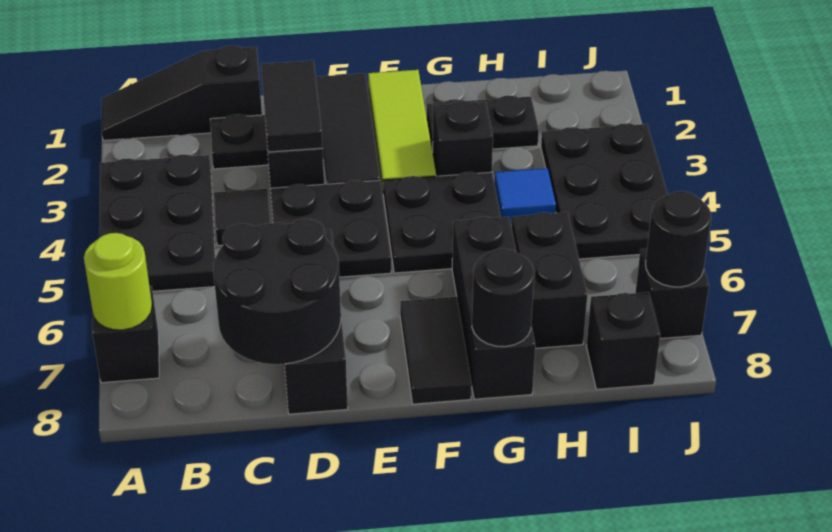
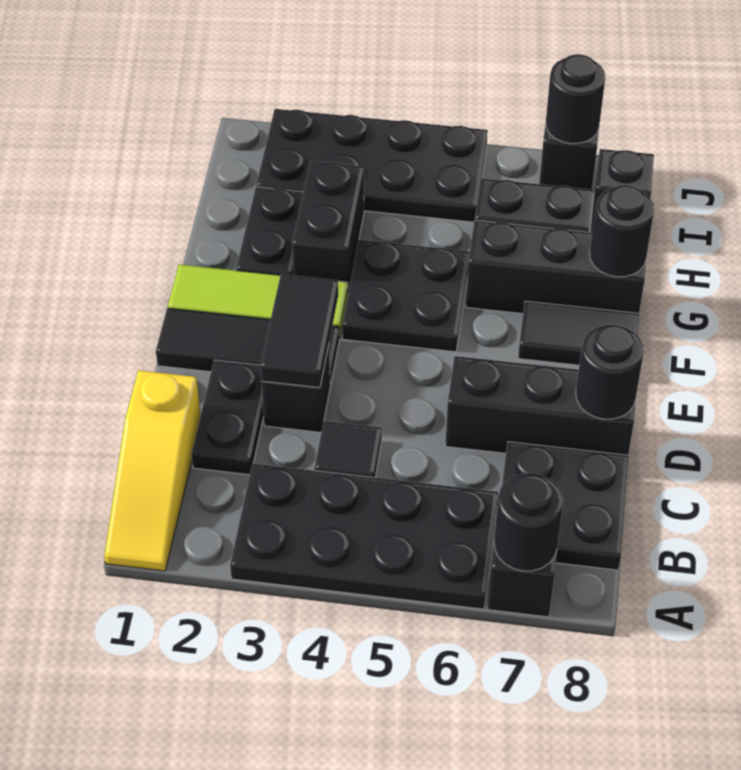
black 1x3 slope [102,46,262,140] -> yellow 1x3 slope [104,370,201,571]
black 2x3 plate [99,155,215,291] -> black 2x4 plate [230,464,498,609]
lime 1x1 round brick [84,233,152,330] -> black 1x1 round brick [494,473,563,571]
black 2x2 round brick [213,219,341,364] -> black 1x1 round brick [576,325,644,419]
black 1x2 tile [261,60,323,152] -> black 1x2 tile turned to [260,274,338,388]
black 2x2 plate [271,180,391,277] -> black 2x2 plate moved to [502,442,629,570]
black 1x1 brick [433,101,493,176] -> black 1x2 brick [292,161,364,292]
blue 1x1 tile [494,168,556,224] -> none
black 2x3 plate [541,123,668,259] -> black 2x4 plate [256,109,488,222]

